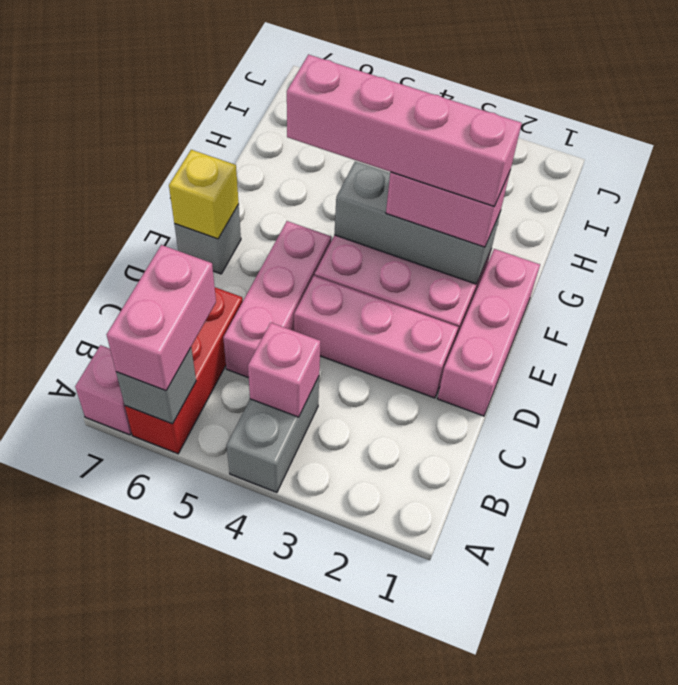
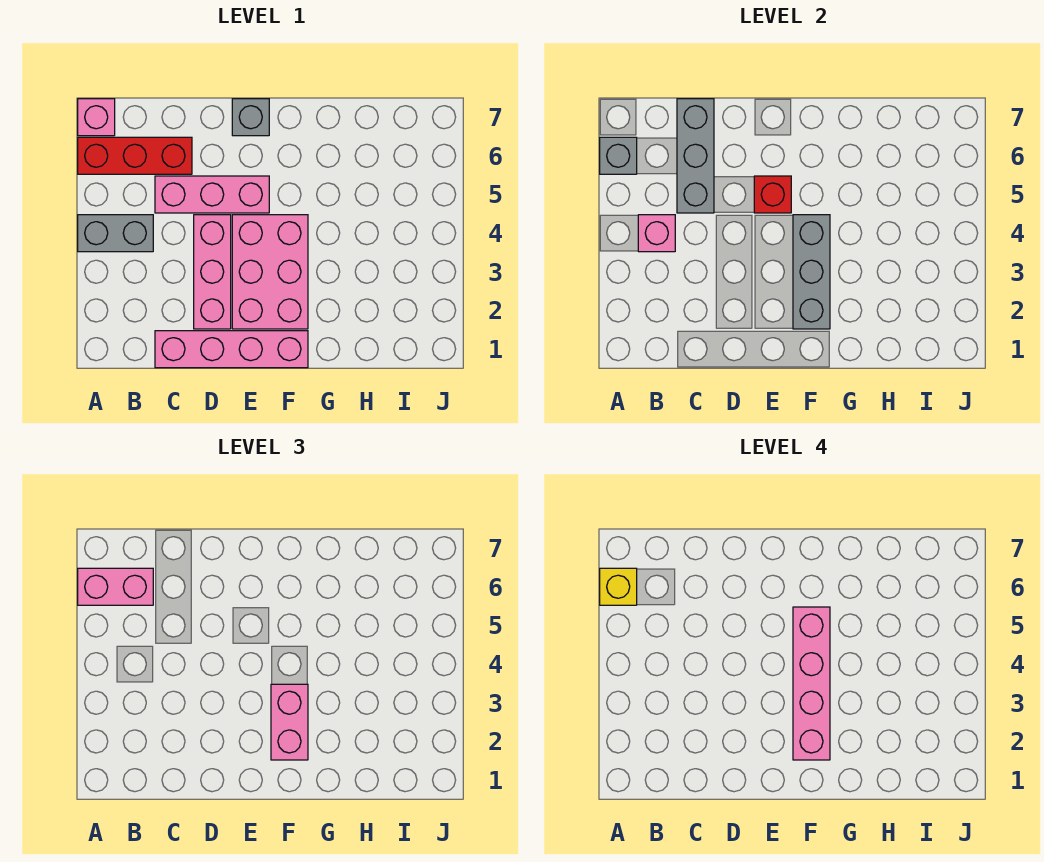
none -> grey 1x3 brick [677,99,714,213]
pink 1x3 brick [437,249,540,416] -> pink 1x4 brick [155,331,308,368]
none -> red 1x1 brick [754,176,791,213]
yellow 1x1 brick [169,150,239,239] -> yellow 1x1 brick moved to [600,568,637,605]

